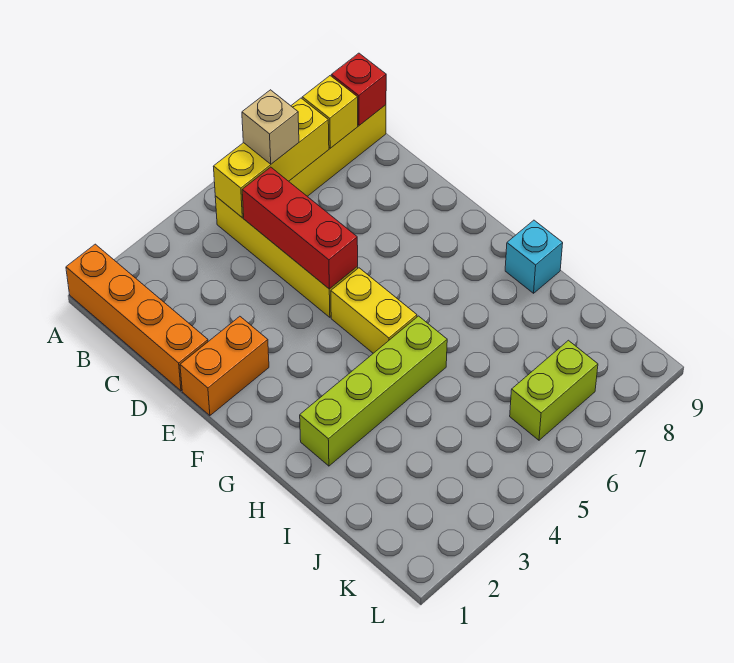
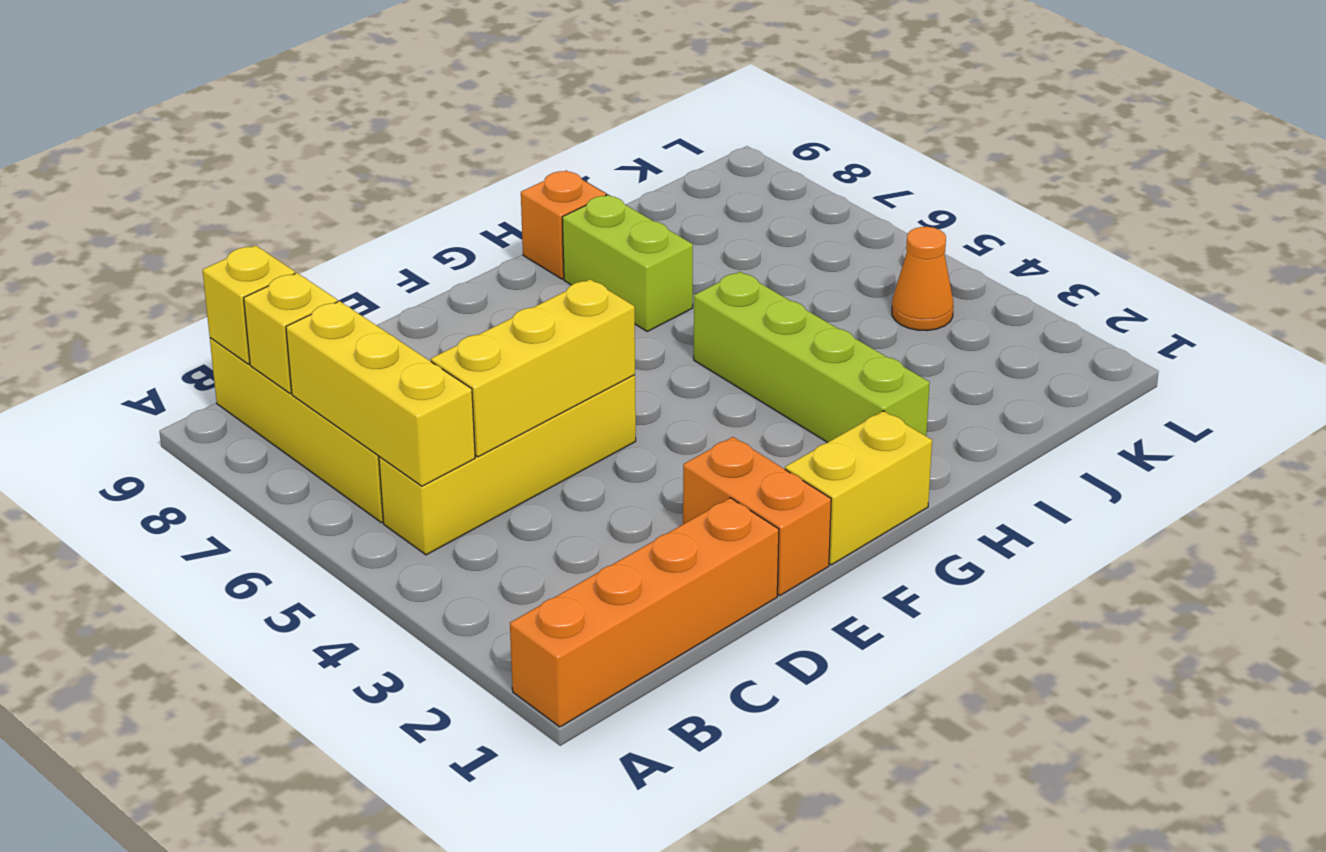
tan 1x1 brick [242,90,299,164] -> none
red 1x1 brick [332,53,386,125] -> yellow 1x1 brick [203,245,295,364]
red 1x3 brick [242,167,358,289] -> yellow 1x3 brick [431,279,635,457]
yellow 1x2 brick [331,268,417,353] -> yellow 1x2 brick moved to [785,411,932,565]
cyan 1x1 brick [505,220,563,293] -> orange 1x1 brick [521,170,606,279]
none -> orange 1x1 cone [892,227,954,331]
lime 1x2 brick [510,340,598,440] -> lime 1x2 brick moved to [562,195,693,331]

